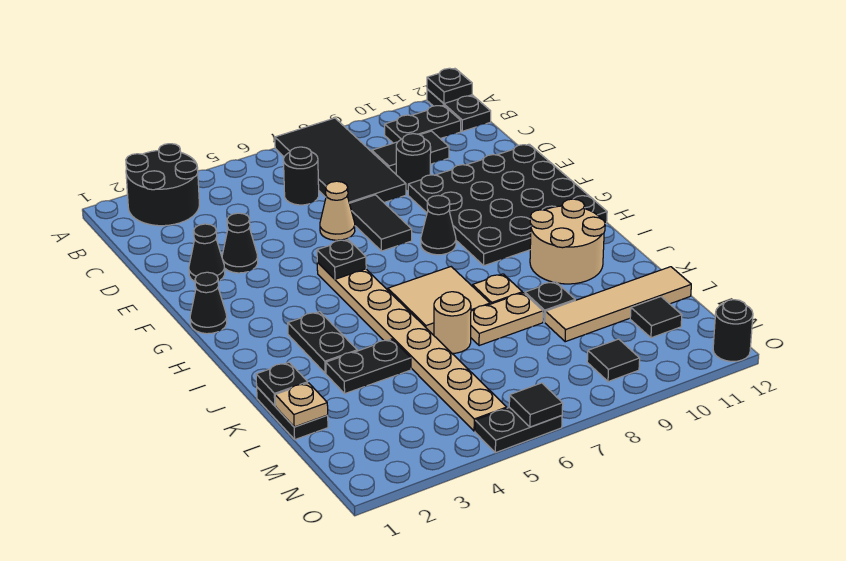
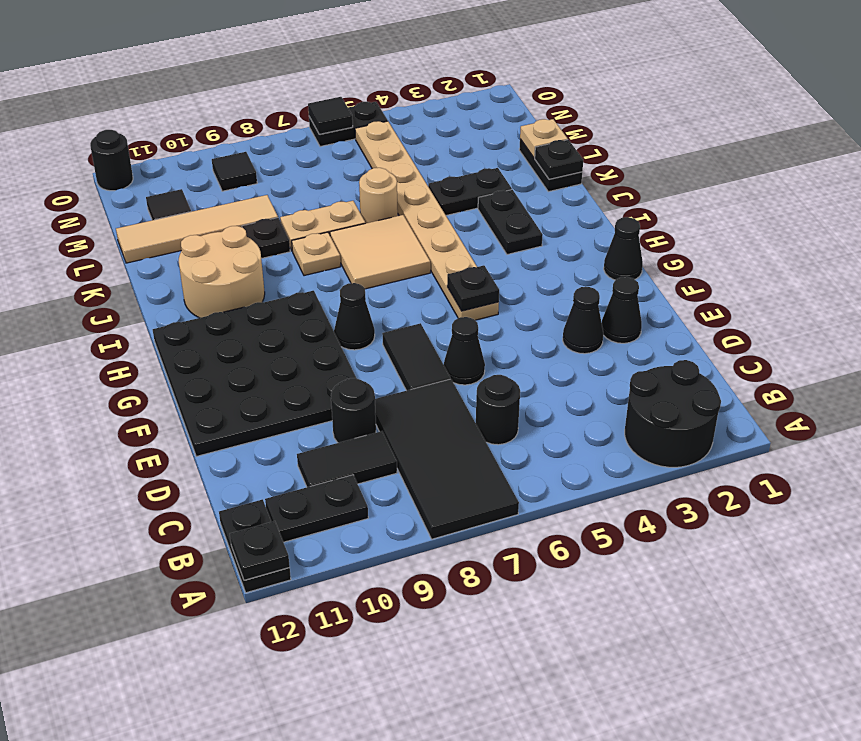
tan 1x1 cone [320,181,355,240] -> black 1x1 cone [444,317,485,385]

